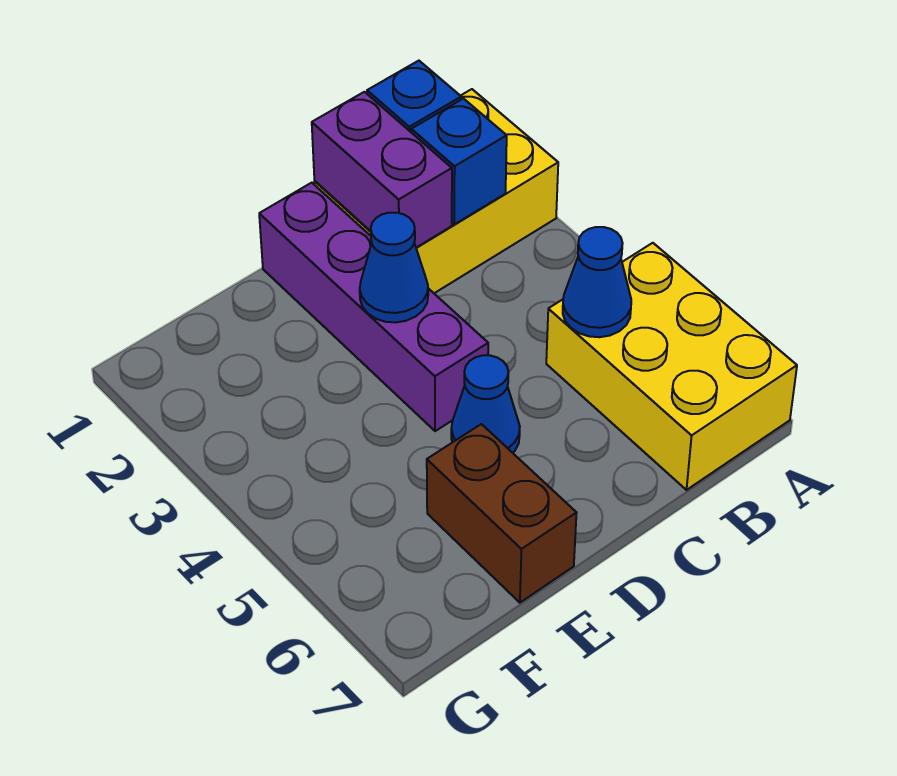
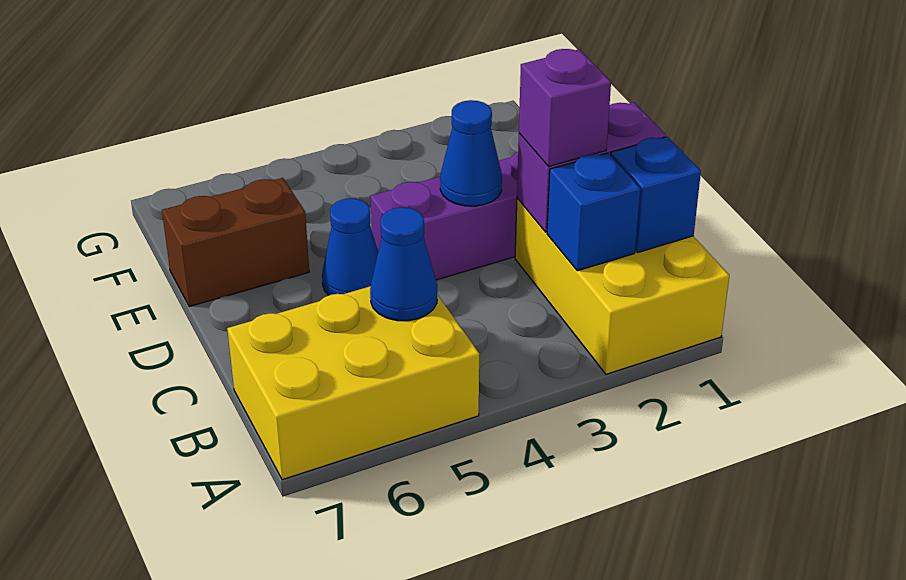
none -> purple 1x1 brick [519,49,611,166]

